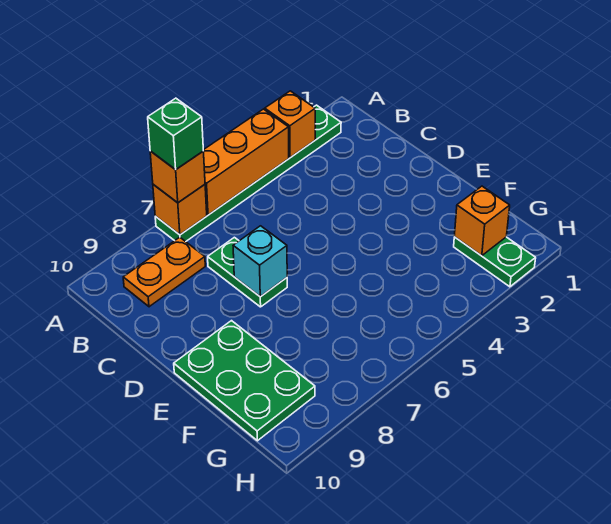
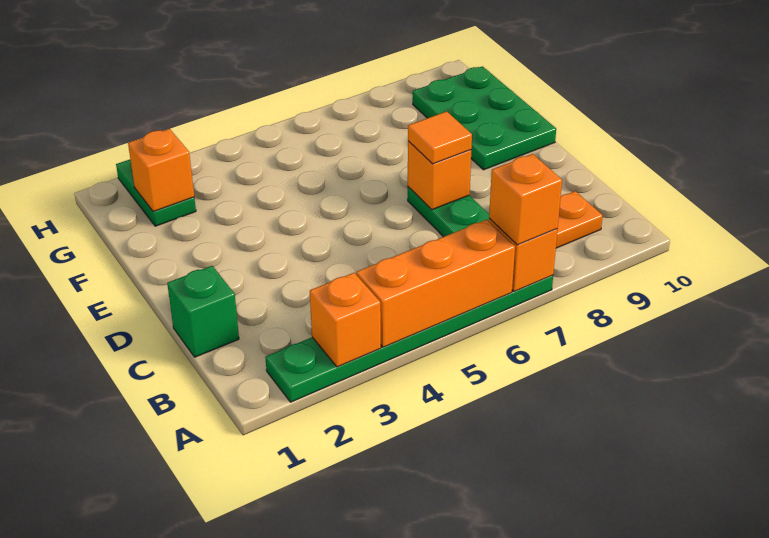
green 1x1 brick [148,98,203,170] -> green 1x1 brick moved to [167,266,239,357]
cyan 1x1 brick [233,226,287,297] -> orange 1x1 brick [408,141,471,210]
none -> orange 1x1 tile [408,111,472,164]

